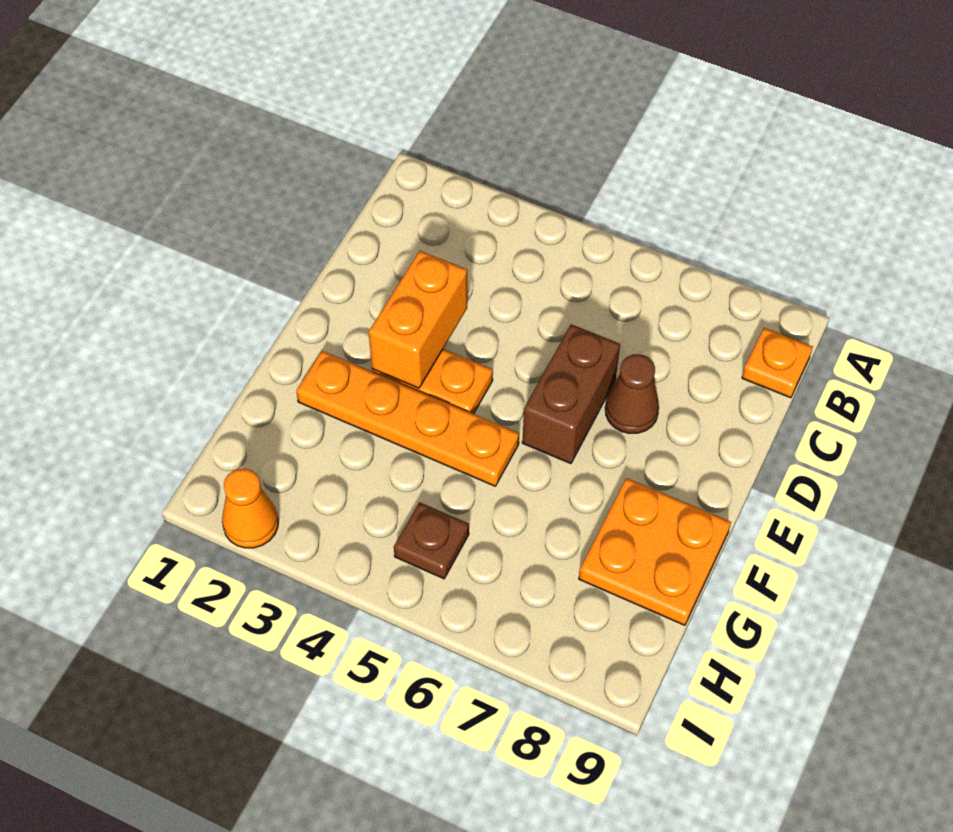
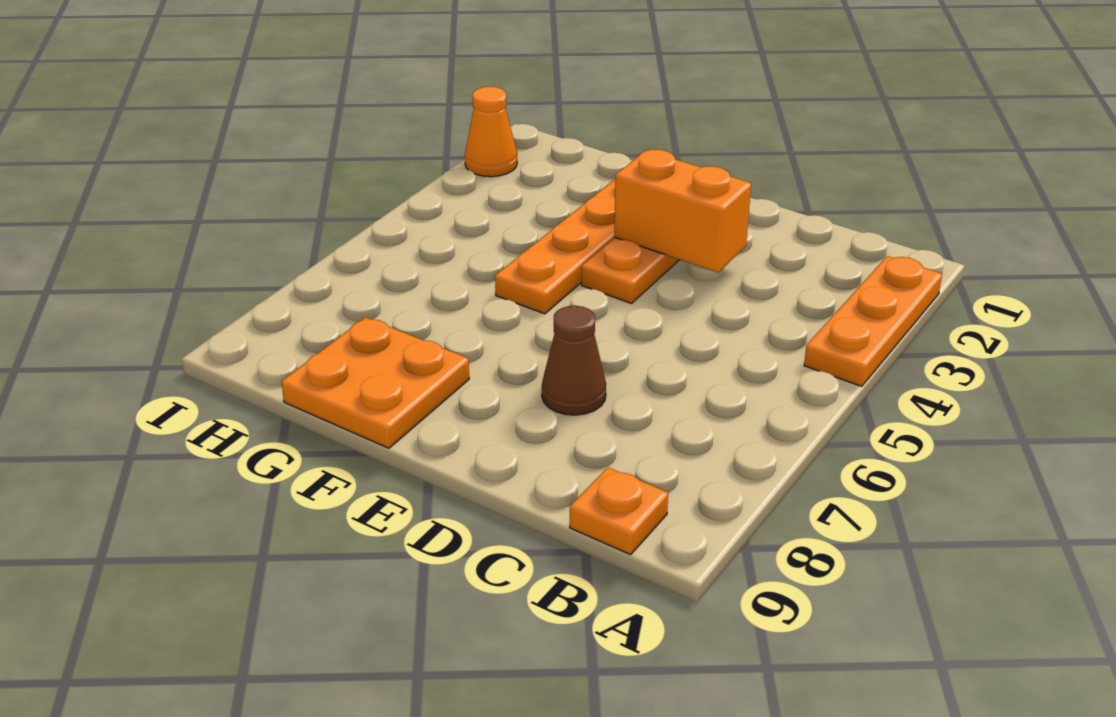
none -> orange 1x3 plate [804,256,942,386]
brown 1x2 brick [522,324,620,464] -> none
brown 1x1 plate [394,502,469,579] -> none

